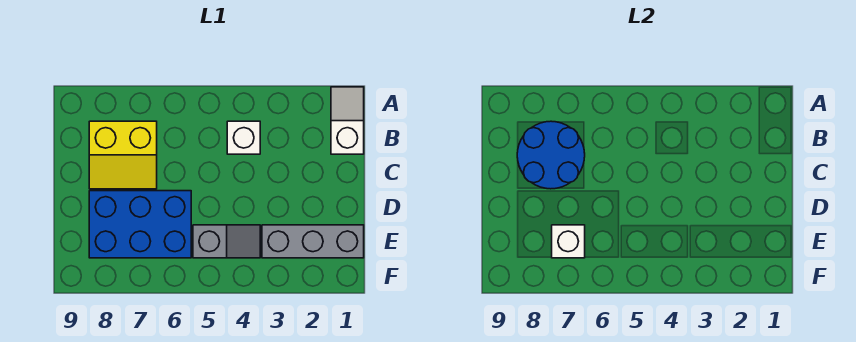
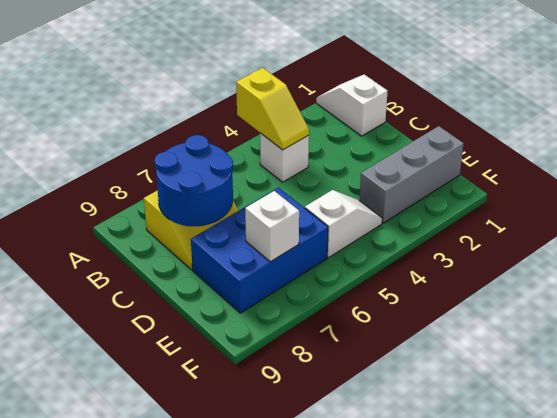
none -> yellow 1x2 slope [236,68,309,150]
grey 1x2 slope [193,225,260,258] -> white 1x2 slope [305,190,382,258]

